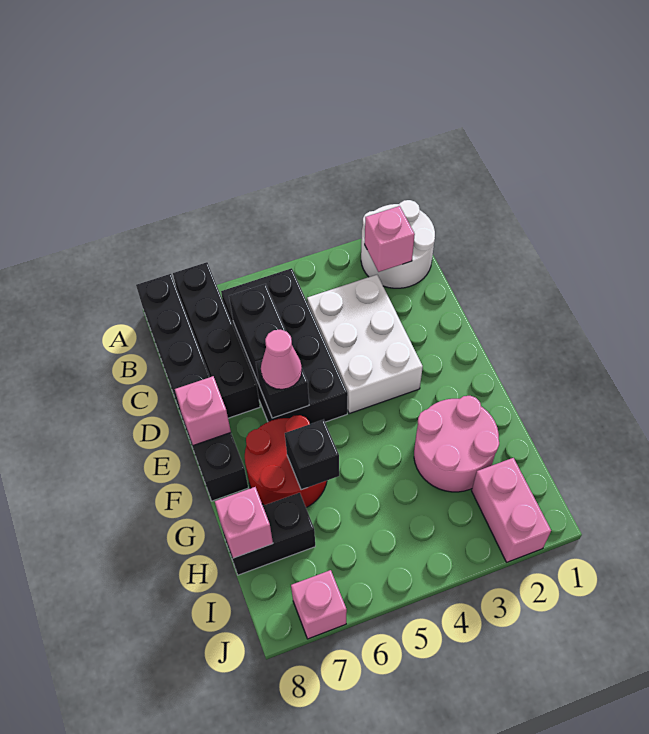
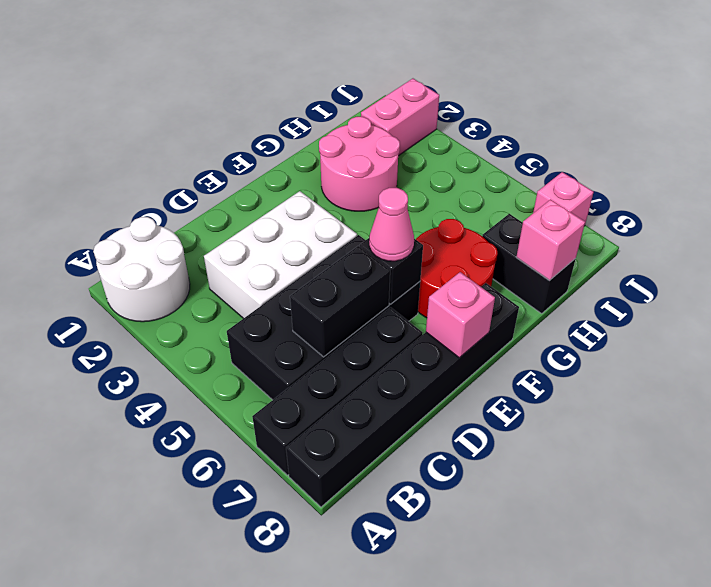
pink 1x1 brick [365,206,415,272] -> none
black 1x1 brick [285,419,339,490] -> none

